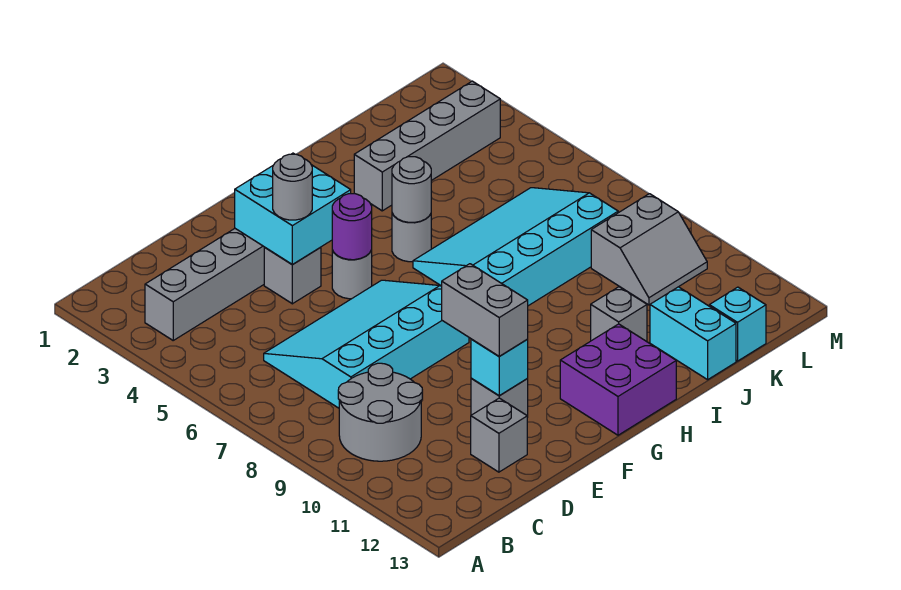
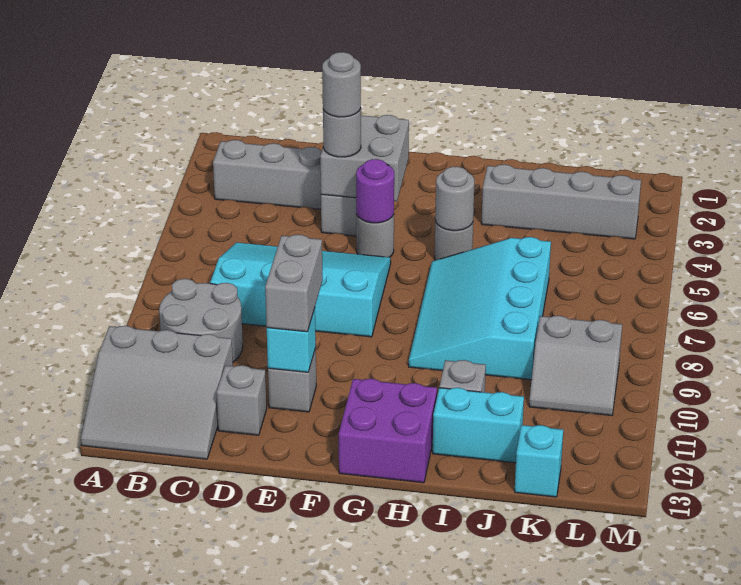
none -> grey 3x3 slope [81,326,233,459]
cyan 2x2 brick [235,153,351,265] -> grey 2x2 brick [320,115,409,202]
none -> grey 1x1 round brick [322,52,361,117]
cyan 3x4 slope [413,188,618,306] -> cyan 3x4 slope turned to [409,237,551,380]
cyan 1x2 brick [650,287,736,380] -> cyan 1x2 brick turned to [433,388,524,463]

